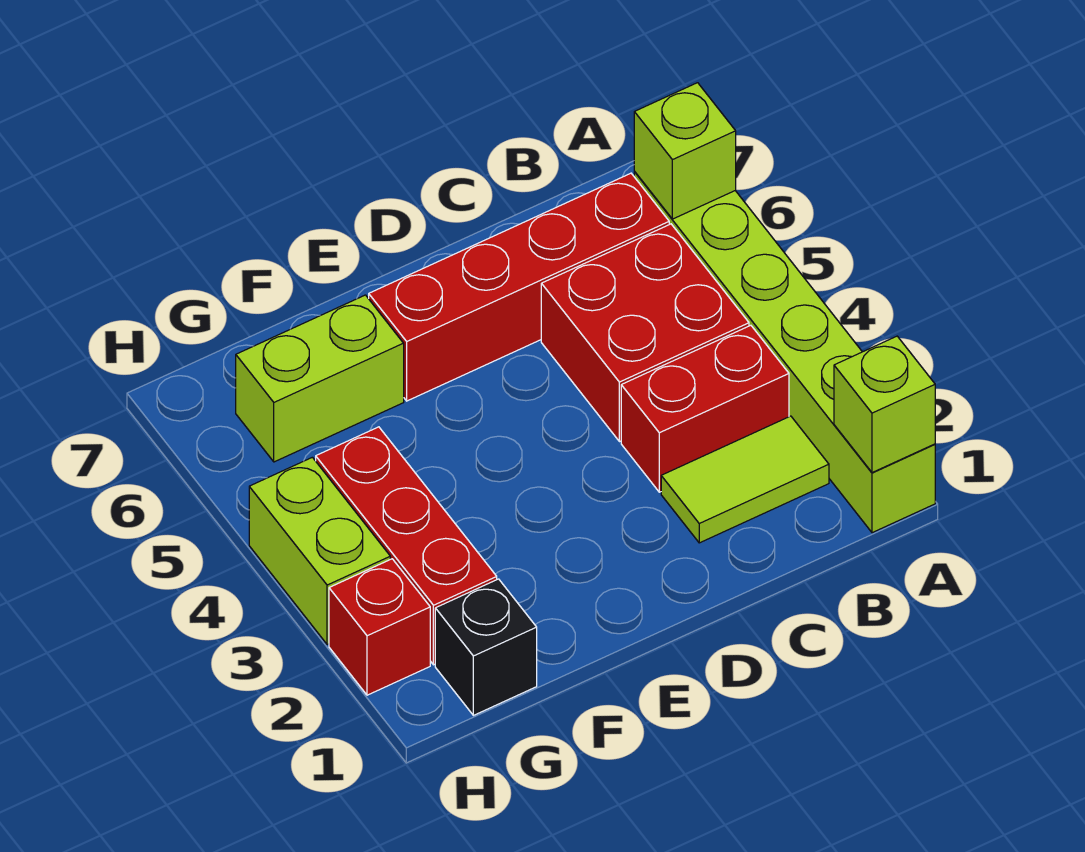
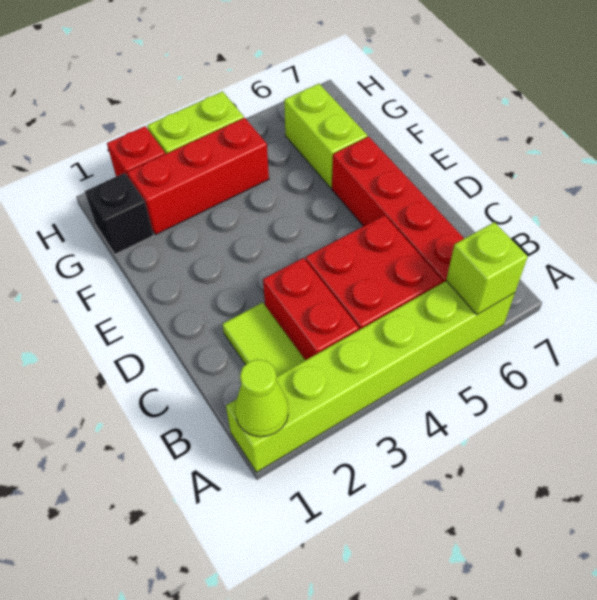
lime 1x1 brick [834,336,935,473] -> lime 1x1 cone [235,359,288,437]

